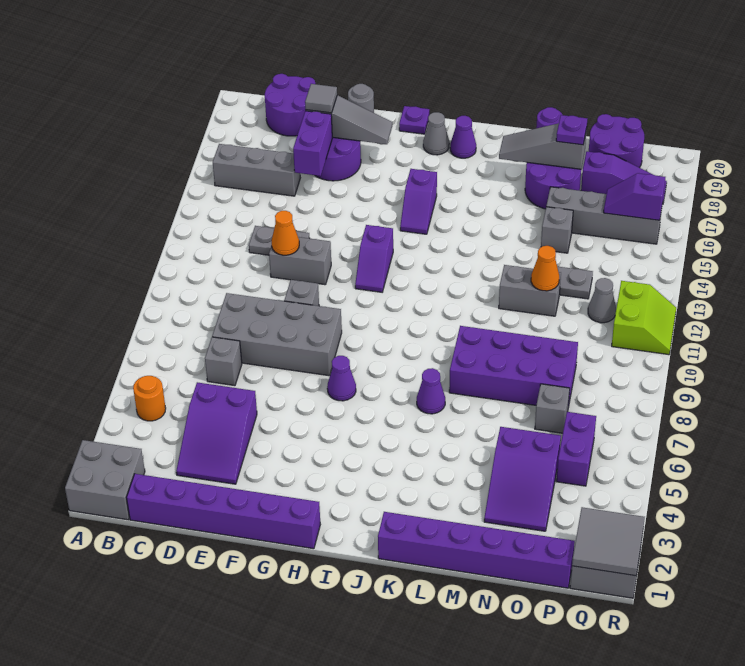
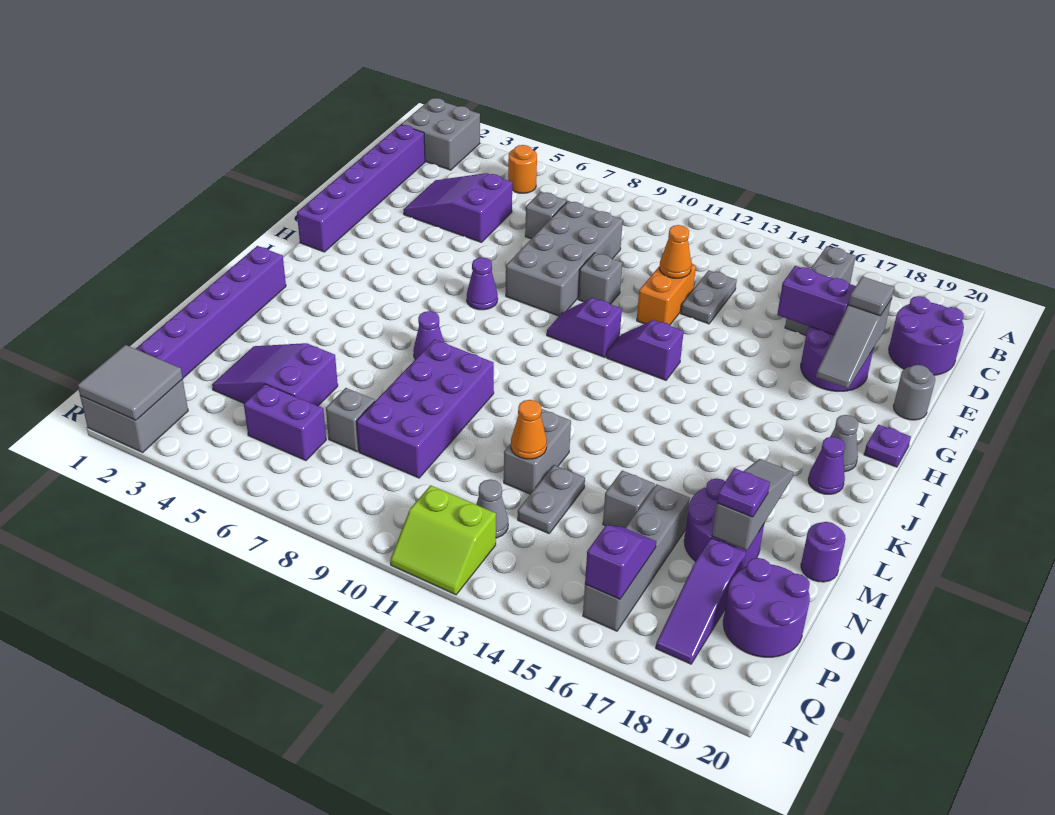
grey 1x2 brick [269,237,331,285] -> orange 1x2 brick [637,264,696,325]
purple 1x2 slope [400,169,437,234] -> purple 1x2 slope moved to [547,298,622,357]

